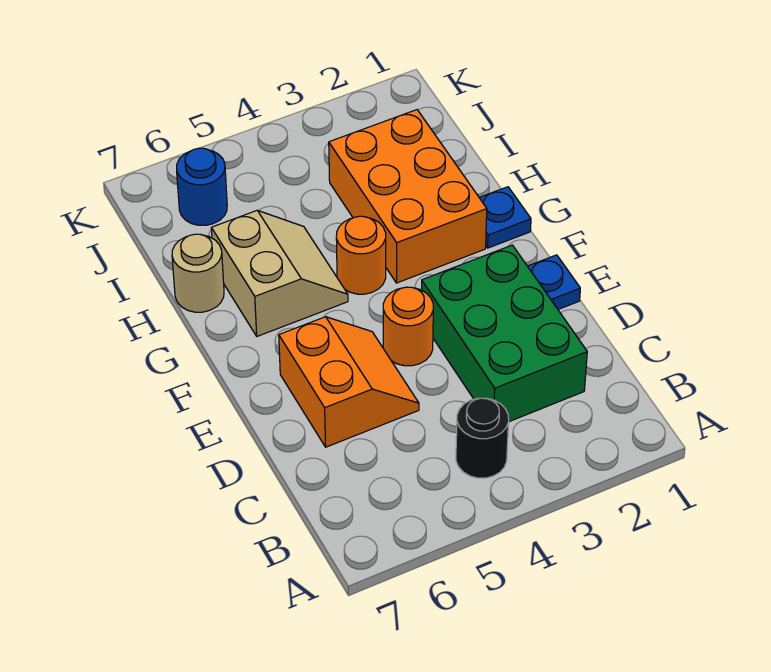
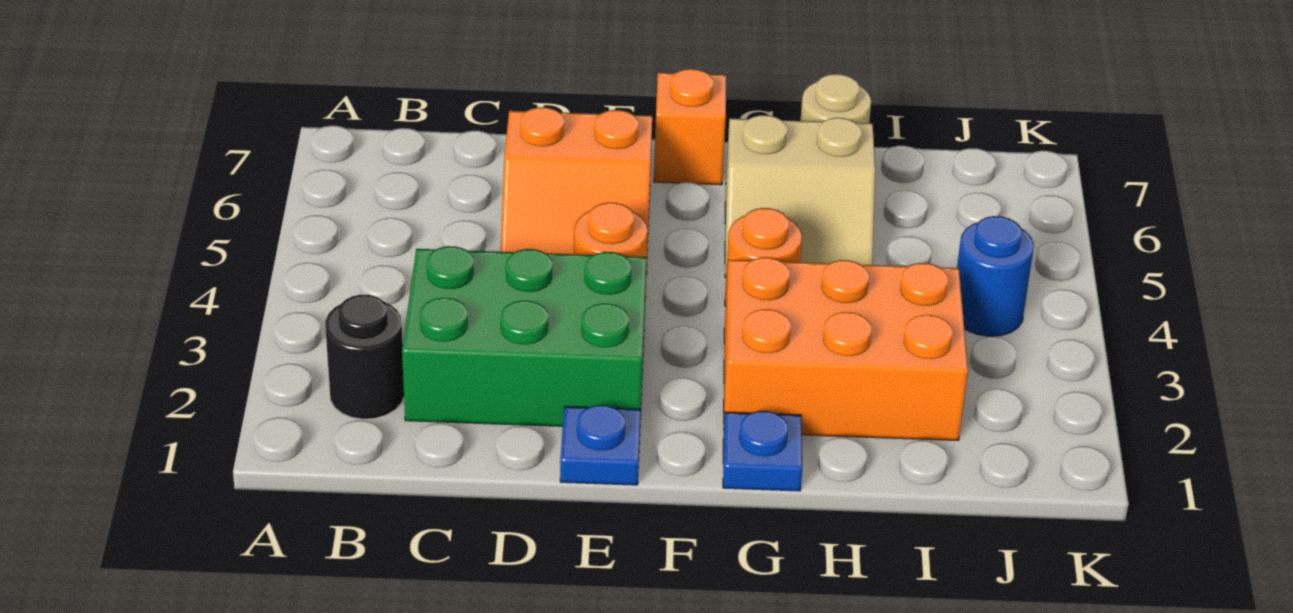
black 1x1 round brick [456,398,509,478] -> black 1x1 round brick moved to [325,295,404,419]
none -> orange 1x1 brick [654,69,726,185]
blue 1x1 round brick [177,148,227,225] -> blue 1x1 round brick moved to [957,216,1034,336]

